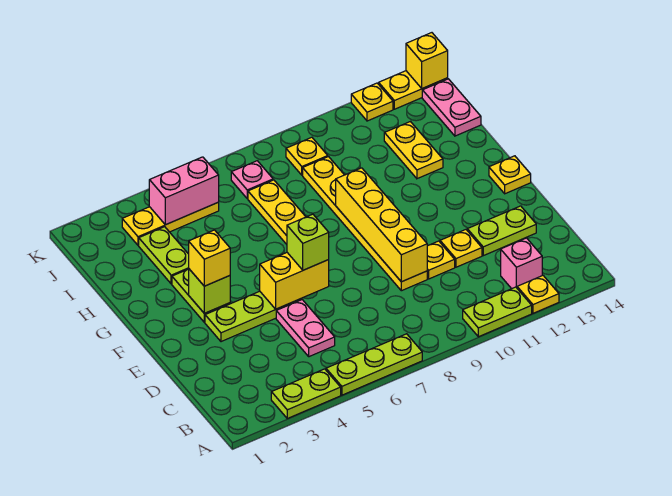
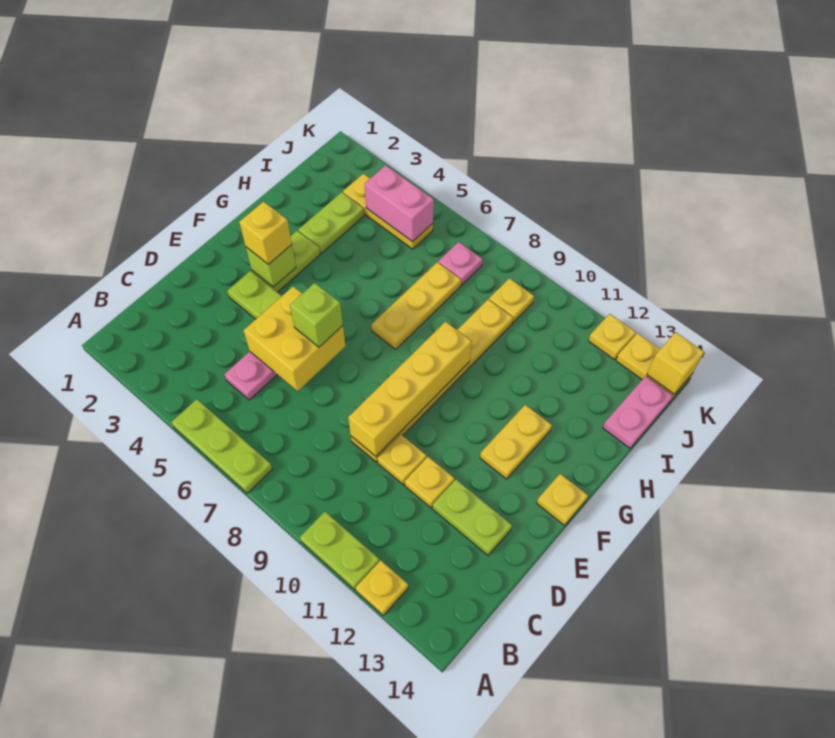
lime 1x2 plate [271,369,341,418] -> none
pink 1x1 brick [501,238,542,289] -> none
yellow 1x2 brick [260,253,329,309] -> yellow 2x2 brick [244,286,345,391]
yellow 1x2 plate [384,122,443,179] -> yellow 1x2 plate moved to [480,405,552,479]

